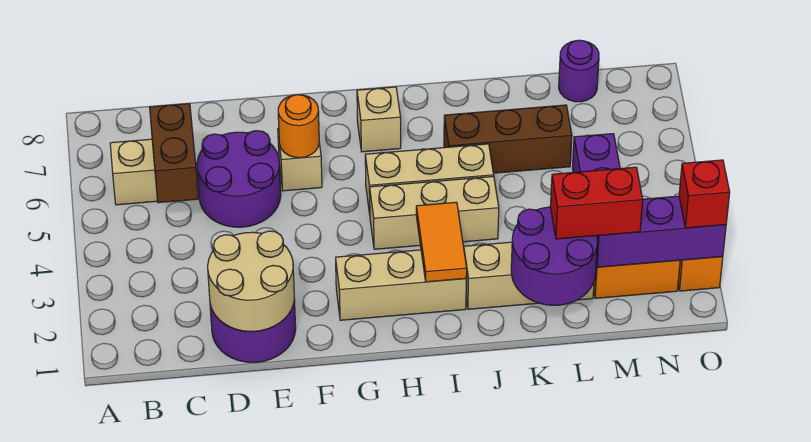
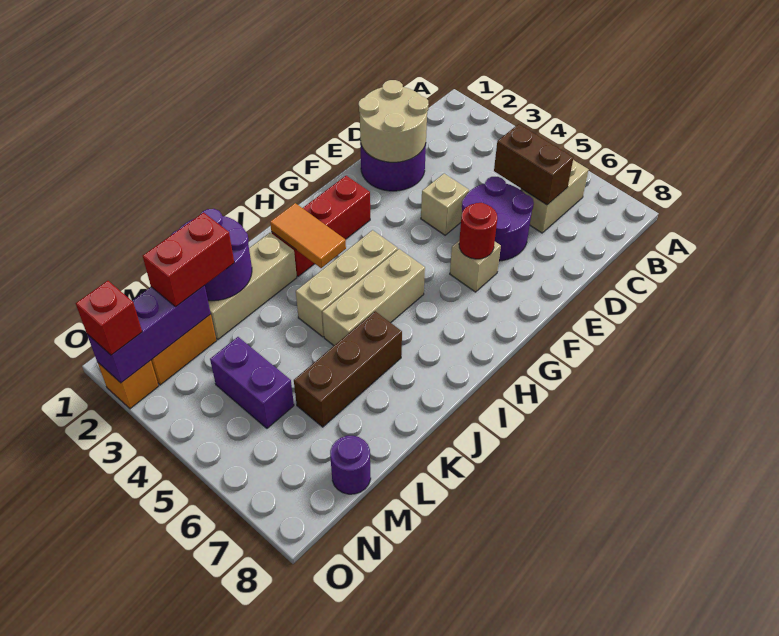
orange 1x1 round brick [278,95,319,158] -> red 1x1 round brick [459,203,497,259]
tan 1x3 brick [336,250,466,320] -> red 1x3 brick [271,176,370,277]
tan 1x1 brick [357,87,401,152] -> tan 1x1 brick moved to [421,174,469,235]

